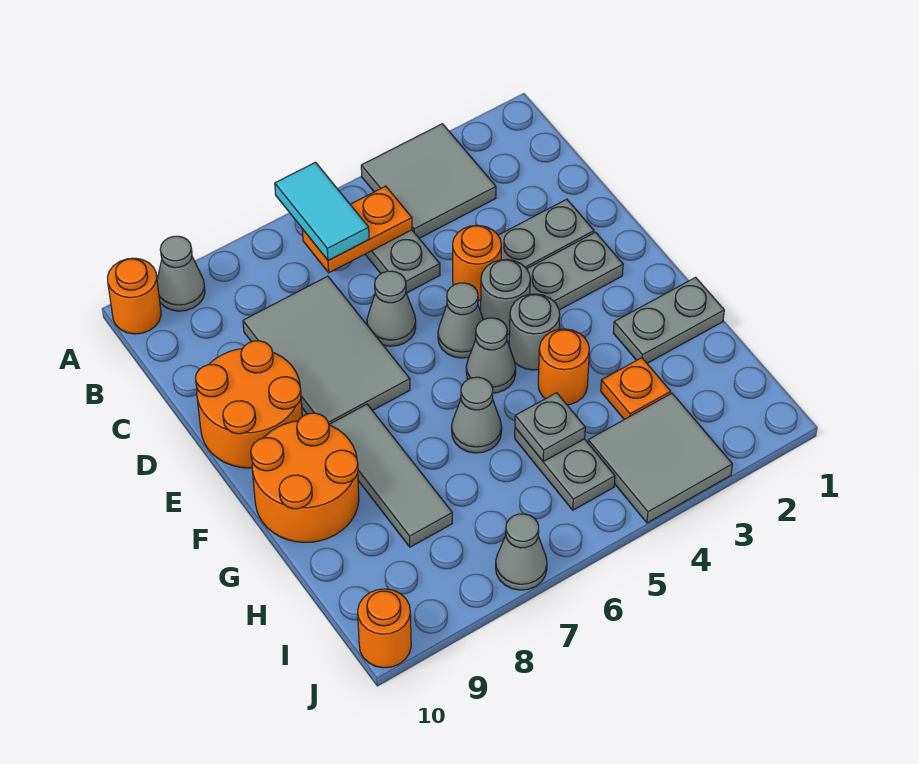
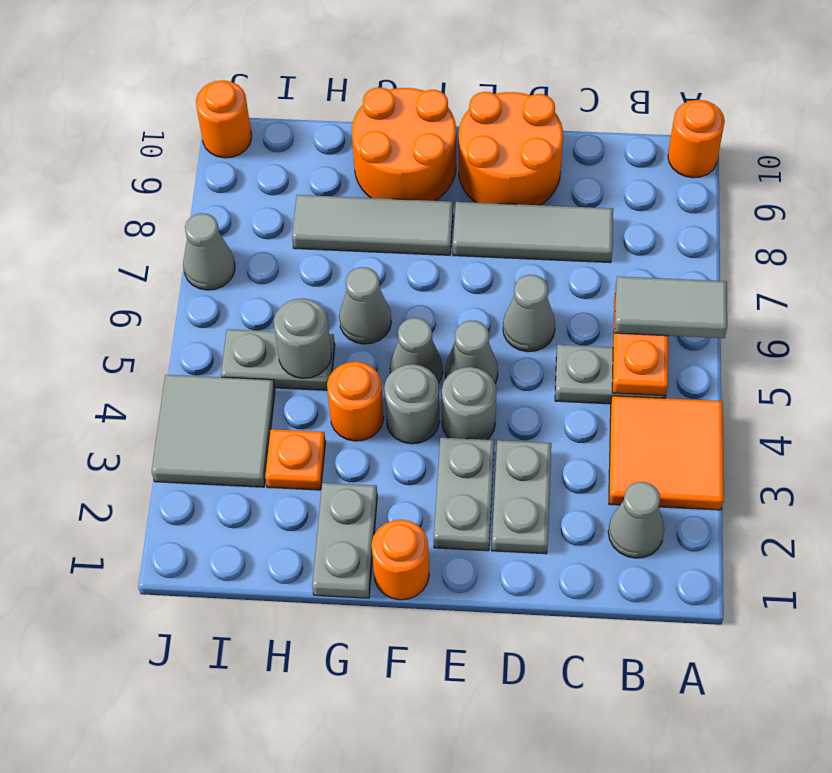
grey 2x2 tile [361,124,496,238] -> orange 2x2 tile [609,396,724,510]
cyan 1x2 tile [275,162,369,261] -> grey 1x2 tile [615,276,727,338]
grey 1x1 cone [157,236,205,311] -> grey 1x1 cone moved to [608,482,664,558]
grey 2x3 tile [243,276,410,424] -> grey 1x3 tile [453,202,613,263]
orange 1x1 round brick [453,225,501,301] -> orange 1x1 round brick moved to [371,520,429,600]
grey 1x1 plate [515,393,585,461] -> grey 1x1 round brick [274,298,331,378]

